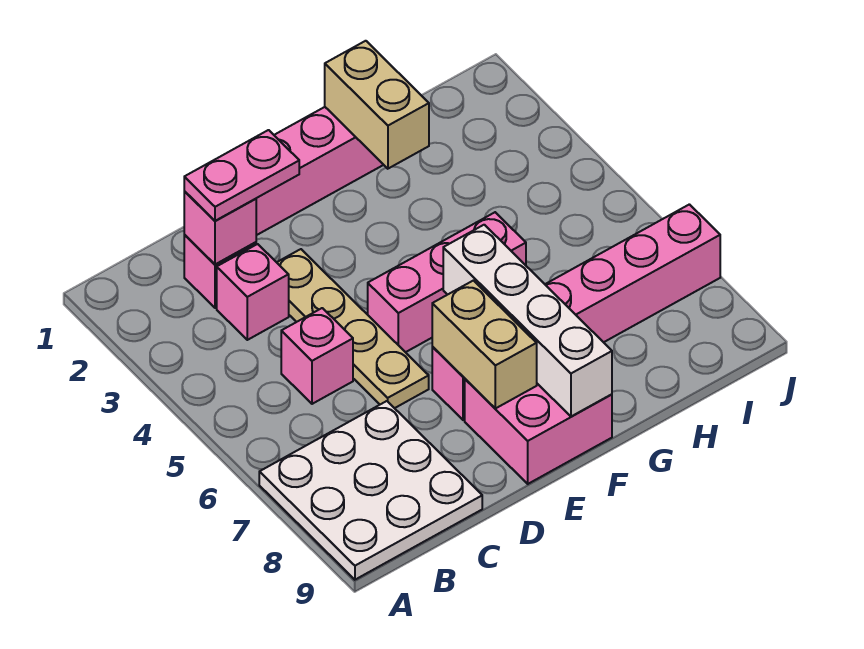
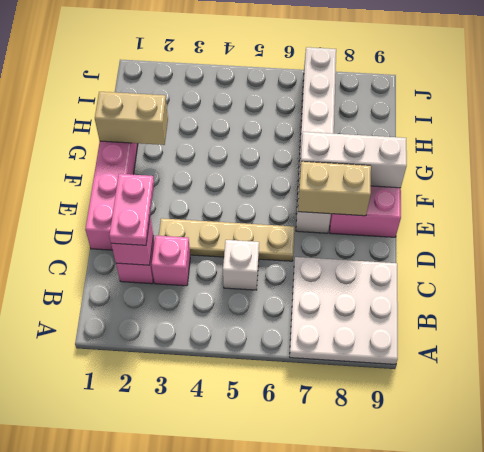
pink 1x1 brick [281,308,353,404] -> white 1x1 brick [223,240,259,290]
pink 1x3 brick [368,212,526,352] -> none
pink 1x6 brick [432,204,720,420] -> white 1x6 brick [296,47,336,233]
white 1x4 brick [443,225,612,416] -> white 1x3 brick [299,132,407,188]

